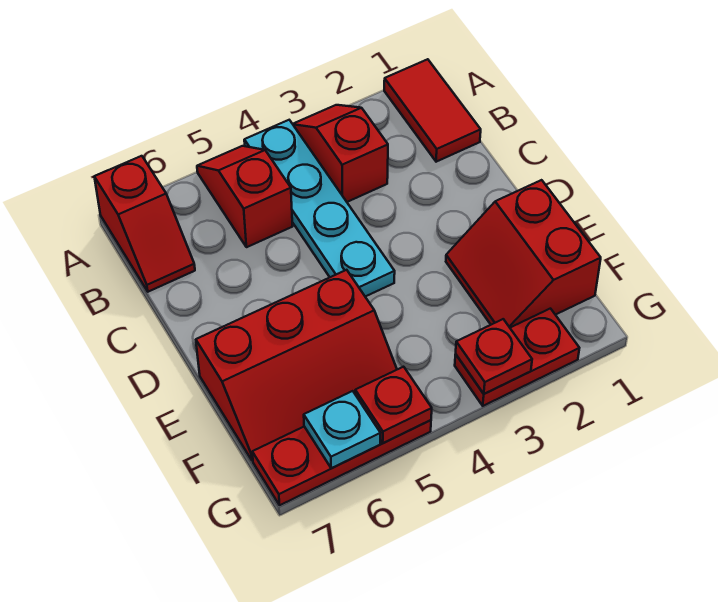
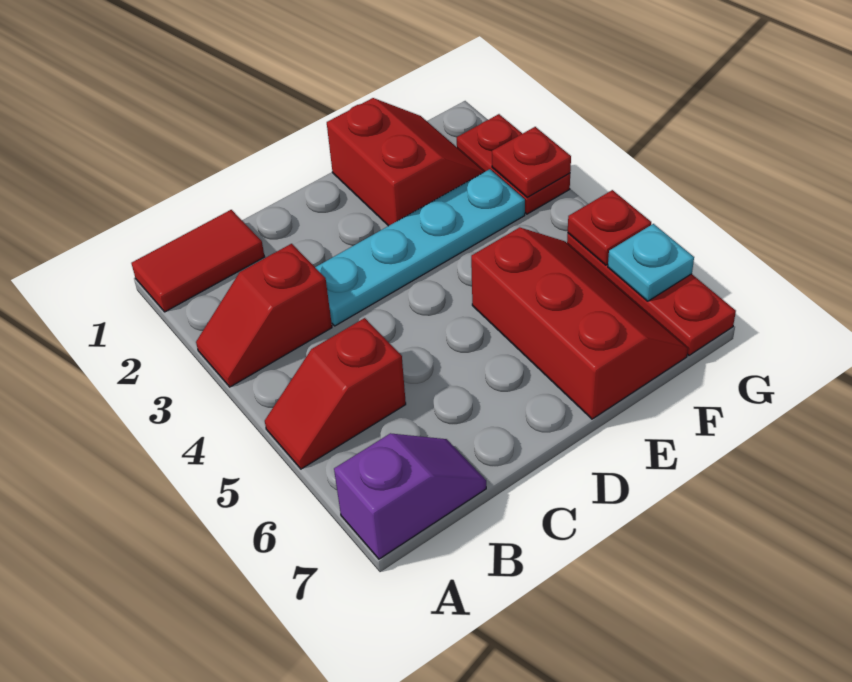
cyan 1x4 plate [244,120,395,297] -> cyan 1x4 plate moved to [315,169,525,326]
red 1x2 slope [94,156,195,292] -> purple 1x2 slope [334,433,486,559]
red 2x2 slope [446,180,601,328] -> red 2x2 slope turned to [327,98,485,226]

